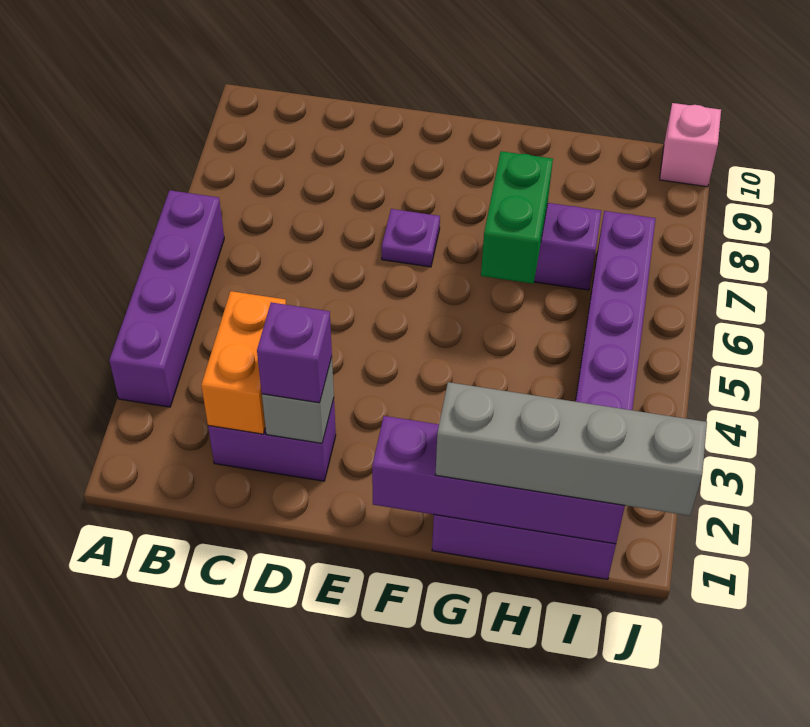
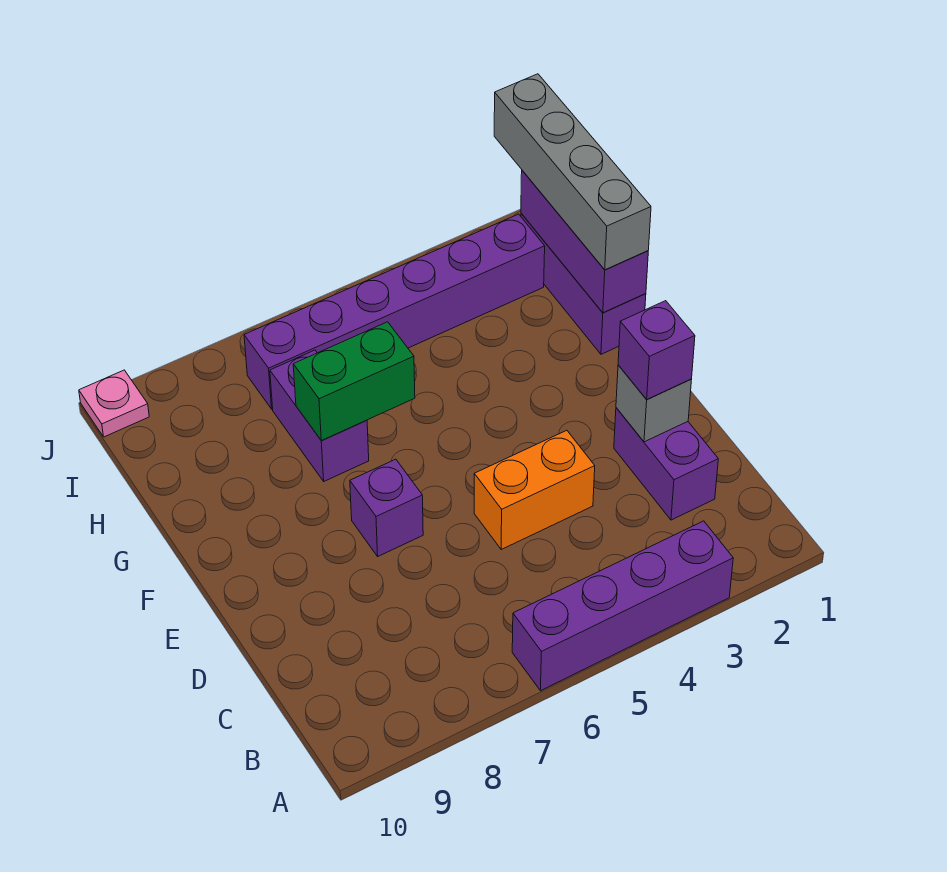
orange 1x2 brick [201,291,286,434] -> orange 1x2 brick moved to [474,430,595,549]
purple 1x1 plate [382,209,440,267] -> purple 1x1 brick [350,459,423,556]
purple 1x4 brick [372,416,625,544] -> purple 1x3 brick [521,170,648,313]
pink 1x1 brick [660,103,721,187] -> pink 1x1 plate [79,370,149,437]

